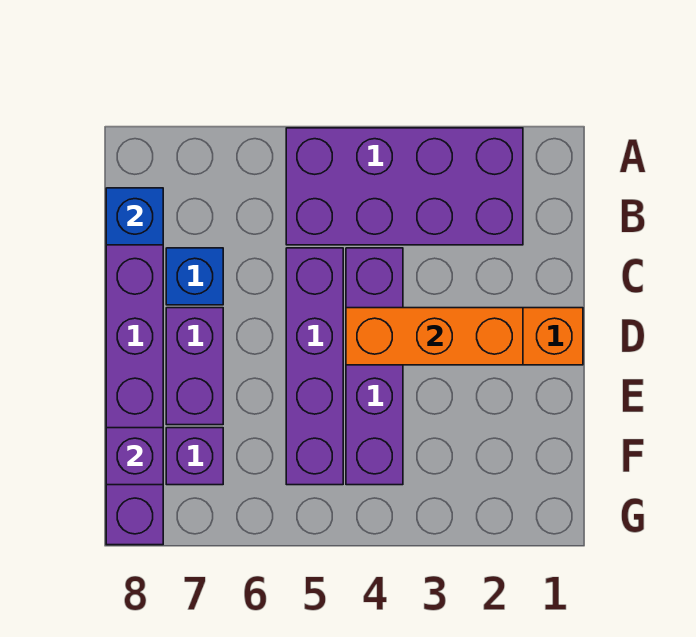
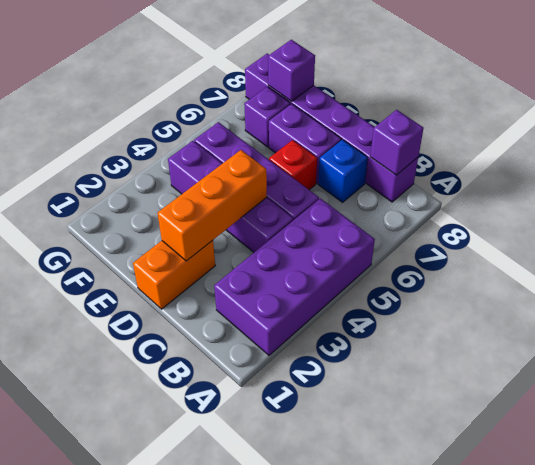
blue 1x1 brick [106,188,163,245] -> purple 1x1 brick [370,110,424,175]
none -> red 1x1 brick [269,140,317,190]

